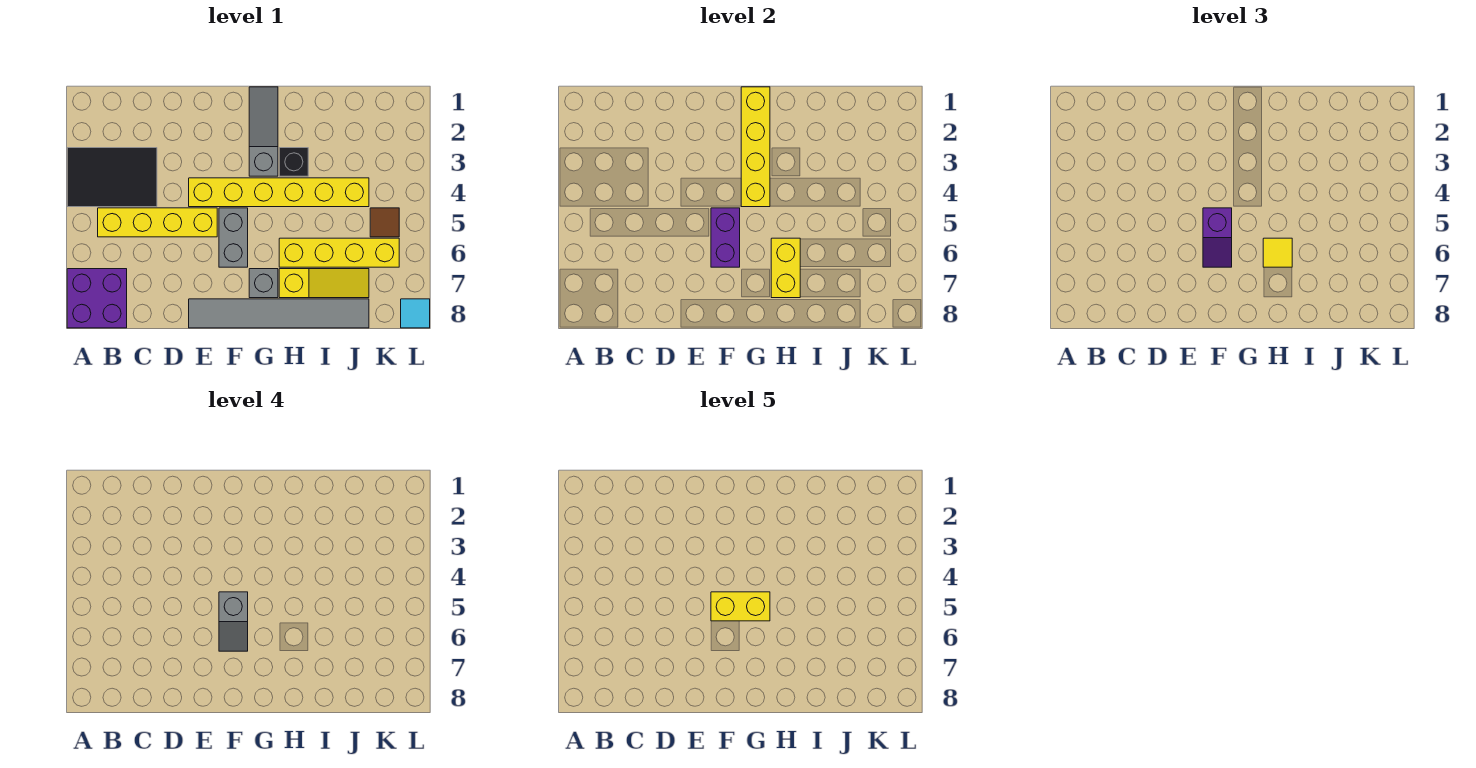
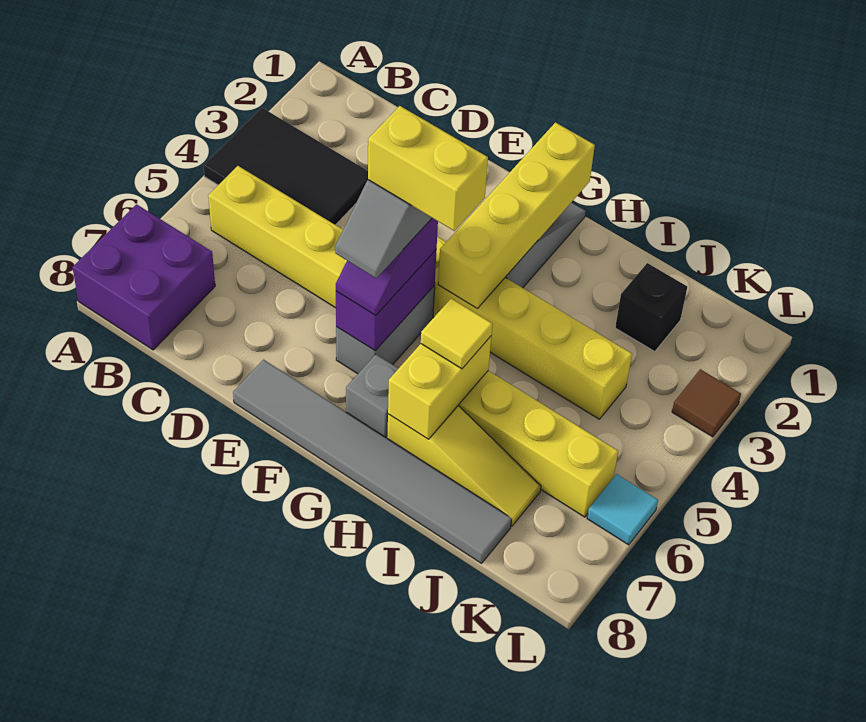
black 1x1 brick [279,148,308,176] -> black 1x1 brick moved to [615,263,687,352]
brown 1x1 tile [370,208,399,237] -> brown 1x1 tile moved to [672,369,741,437]
cyan 1x1 tile [401,299,430,328] -> cyan 1x1 tile moved to [587,474,658,545]

